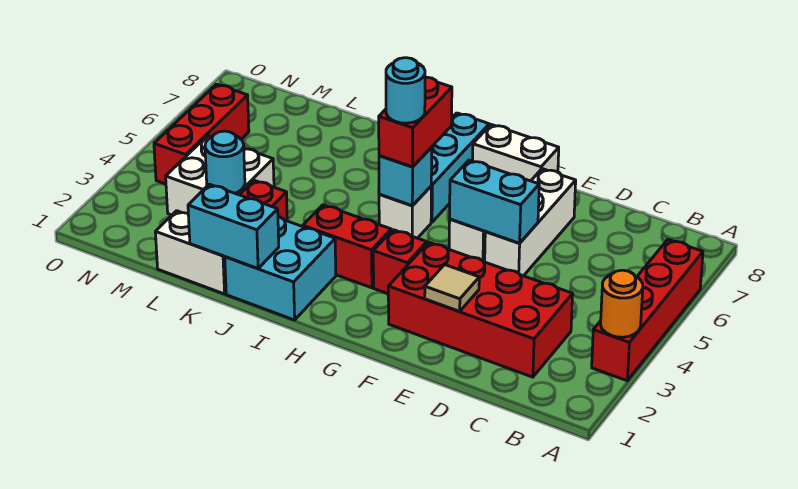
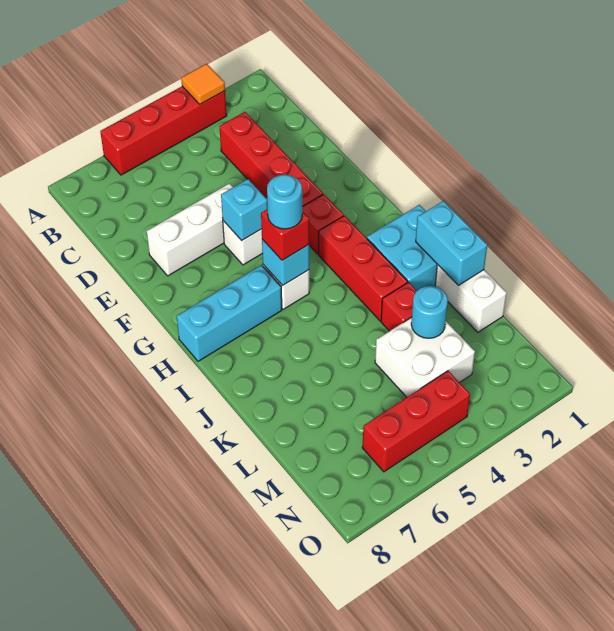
orange 1x1 round brick [601,270,643,337] -> orange 1x1 tile [181,64,225,104]
red 2x4 brick [388,242,573,377] -> red 1x4 brick [219,112,323,207]
tan 1x1 tile [425,265,479,311] -> none
cyan 1x2 brick [450,160,539,243] -> cyan 1x1 brick [221,179,268,240]
white 1x2 brick [473,125,559,181] -> none
red 1x2 brick [303,205,391,288] -> red 1x3 brick [319,216,408,321]
red 1x2 brick [379,77,452,167] -> red 1x1 brick [261,209,309,260]

